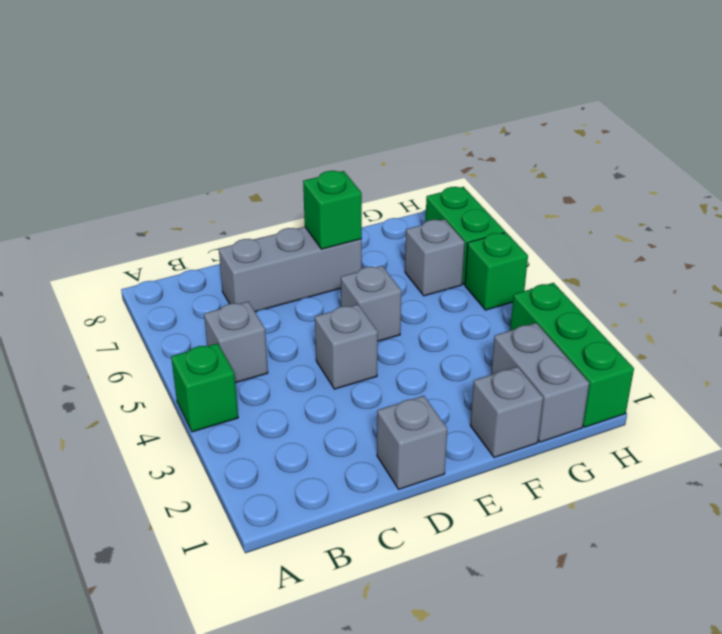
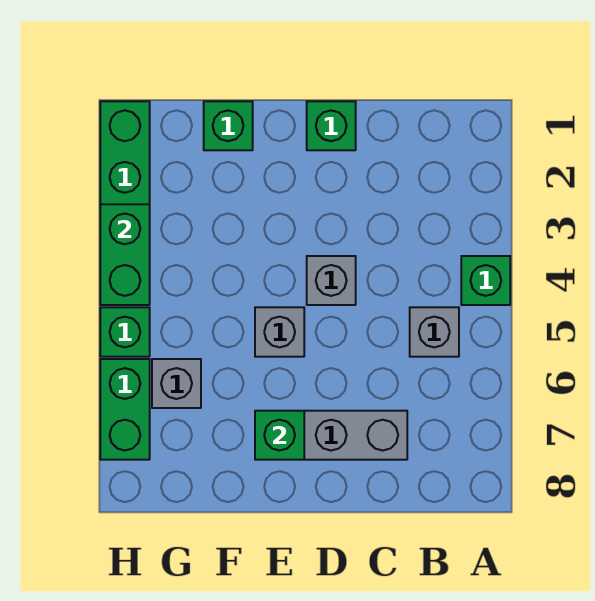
grey 1x1 brick [377,396,447,489] -> green 1x1 brick [307,101,356,150]
grey 1x1 brick [470,367,543,458] -> green 1x1 brick [204,101,253,150]
grey 1x2 brick [491,323,589,442] -> none
none -> green 1x2 brick [100,204,150,305]

